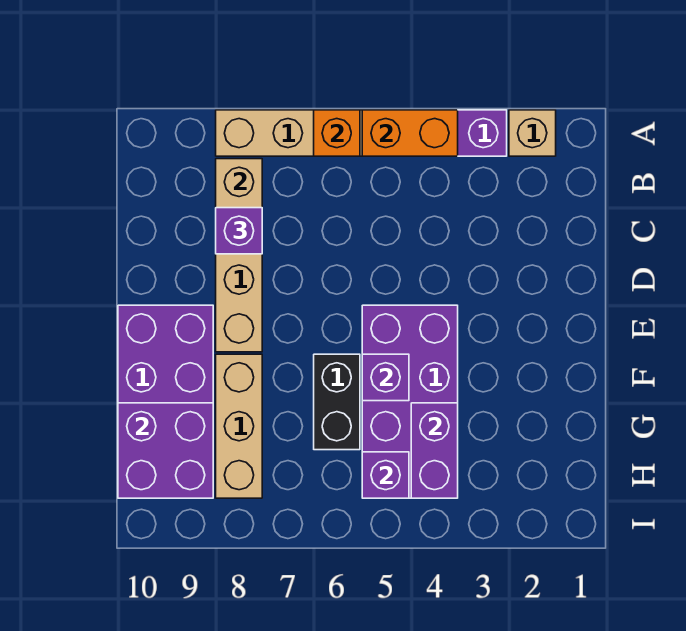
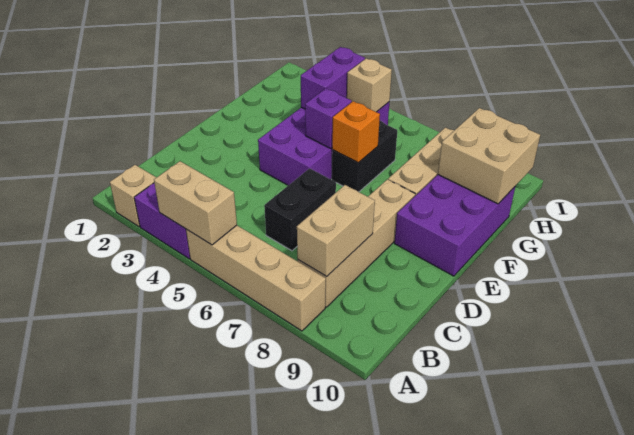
orange 1x2 brick [362,110,458,156] -> tan 1x2 brick [154,161,237,245]
orange 1x1 brick [314,110,360,156] -> orange 1x1 brick moved to [332,101,380,163]
none -> black 1x2 brick [264,168,336,251]
purple 1x1 brick [216,208,262,254] -> none
purple 2x2 brick [118,403,213,498] -> tan 2x2 brick [438,108,540,204]
purple 1x1 brick [362,452,409,498] -> tan 1x1 brick [347,58,392,112]

